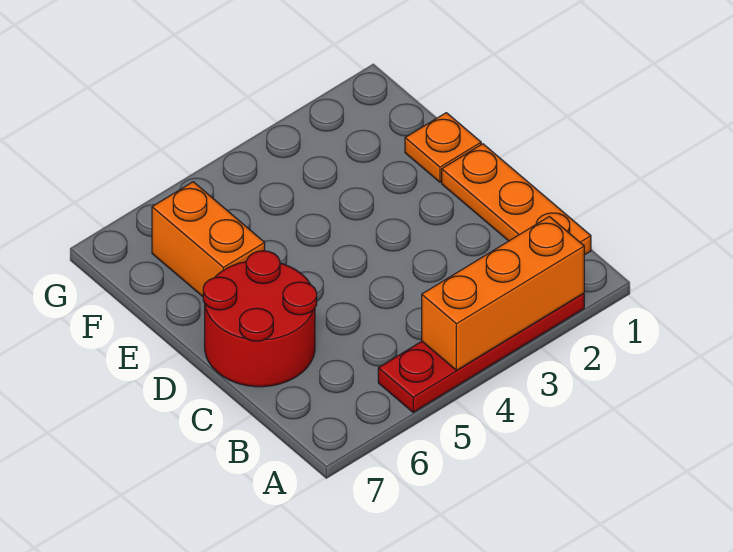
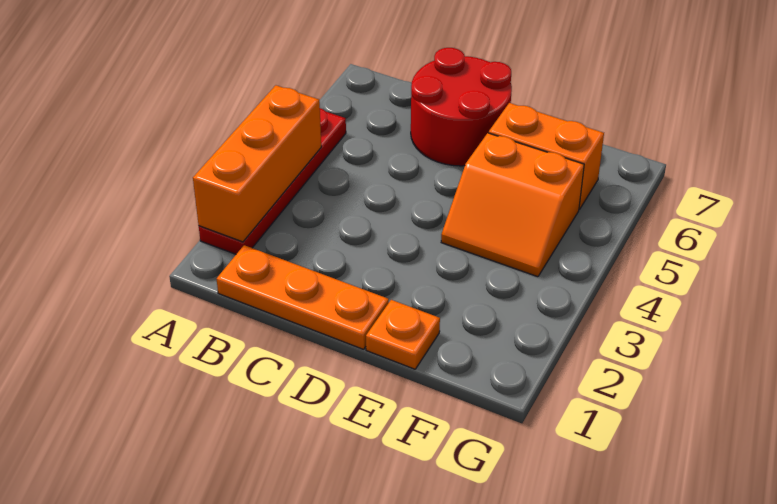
none -> orange 2x2 slope [441,133,584,277]

